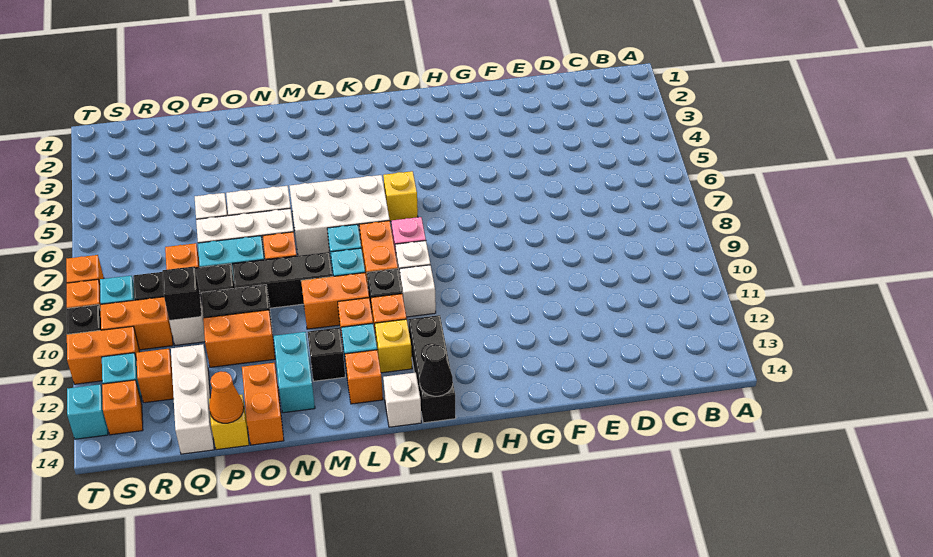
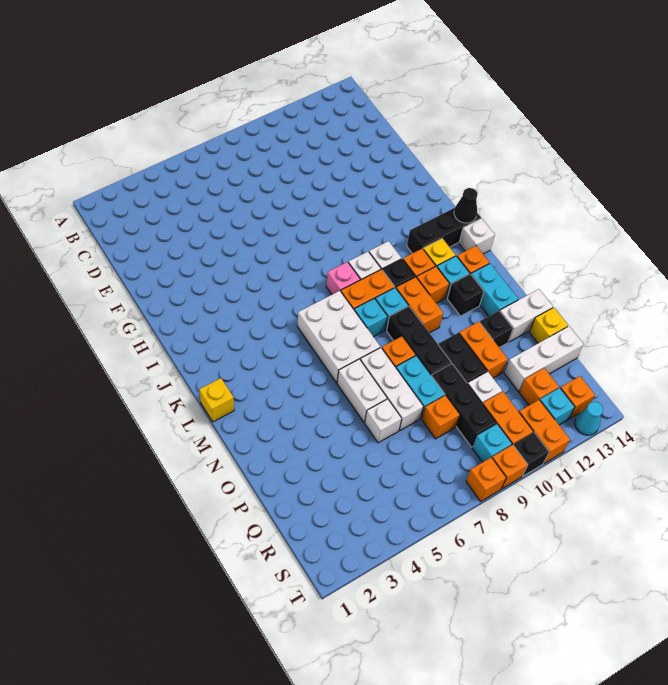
yellow 1x1 brick [383,171,418,221] -> yellow 1x1 brick moved to [199,378,234,422]
cyan 1x2 brick [274,332,315,413] -> cyan 1x2 brick turned to [471,264,518,316]
orange 1x2 brick [242,363,284,445] -> white 1x2 brick [500,289,553,342]
orange 1x1 cone [209,371,244,423] -> none
black 1x1 brick [162,266,201,321] -> black 1x1 brick moved to [480,311,513,348]
cyan 1x1 brick [67,384,108,439] -> cyan 1x1 cone [575,402,603,435]

